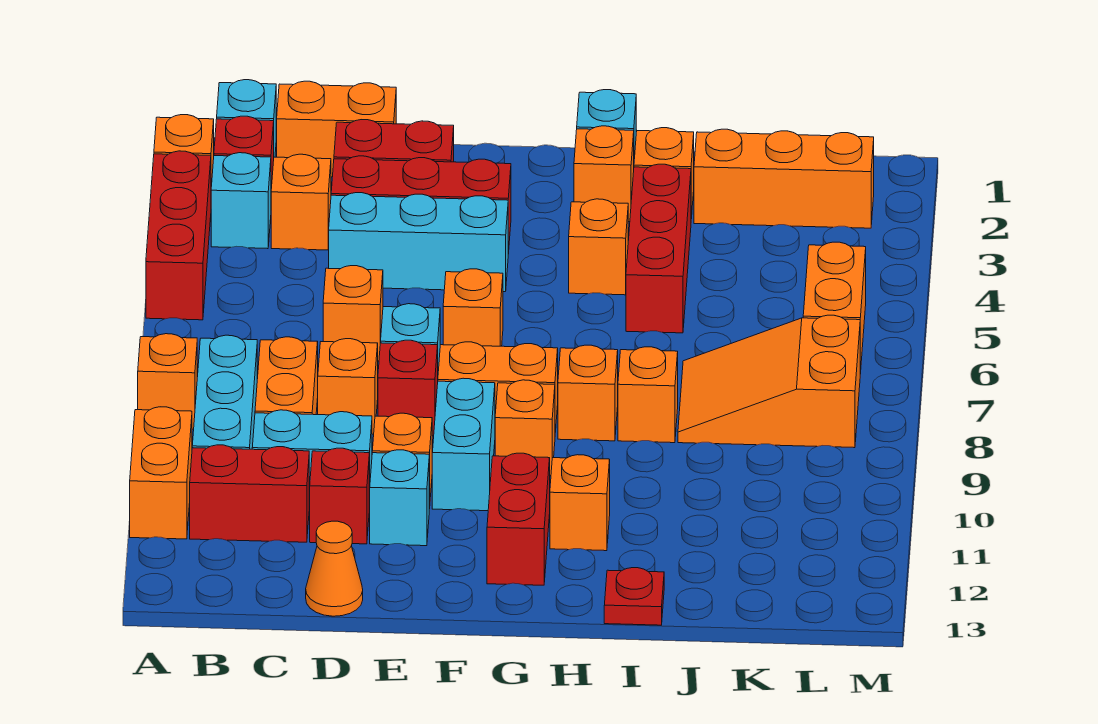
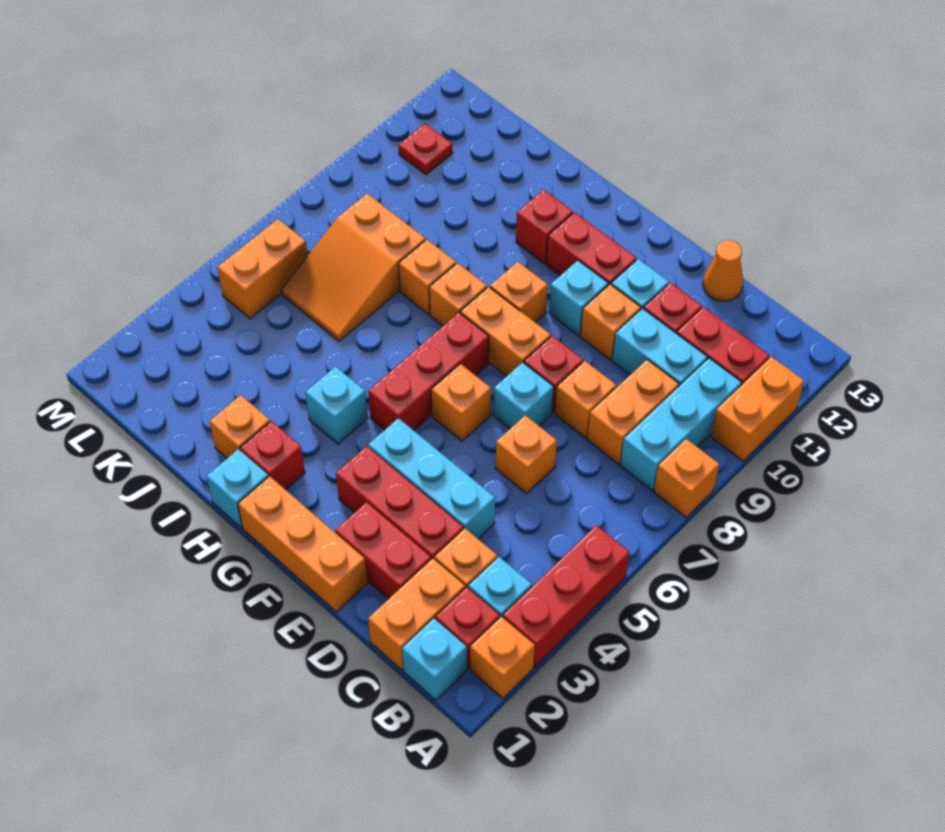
orange 1x2 brick [276,81,396,177] -> orange 1x2 brick turned to [368,558,465,670]
cyan 1x2 brick [432,378,495,511] -> cyan 1x1 brick [549,261,608,336]
red 1x2 brick [487,453,550,585] -> red 1x2 brick turned to [546,212,637,285]
orange 1x1 brick [574,126,634,222] -> red 1x1 brick [240,421,305,490]
orange 1x1 brick [569,199,628,295] -> cyan 1x1 brick [305,367,368,444]
orange 1x1 brick [550,455,610,551] -> red 1x1 brick [516,190,573,264]
red 1x3 brick [626,164,691,333] -> red 1x3 brick moved to [368,313,489,430]
red 1x1 plate [604,568,664,625] -> red 1x1 plate moved to [398,124,453,175]
orange 1x3 brick [694,129,874,228] -> orange 1x3 brick moved to [238,476,367,612]
orange 2x3 slope [678,315,860,448] -> orange 2x3 slope turned to [281,194,425,341]

